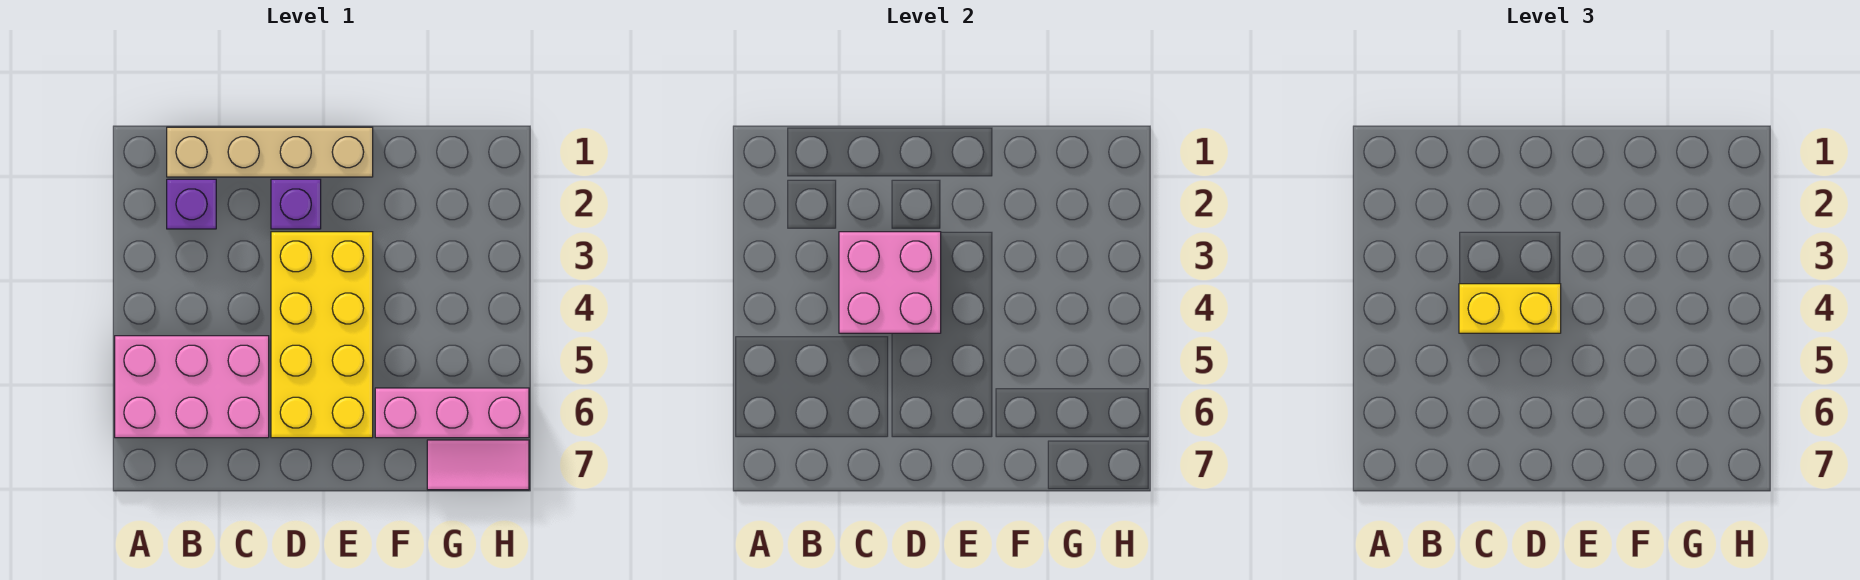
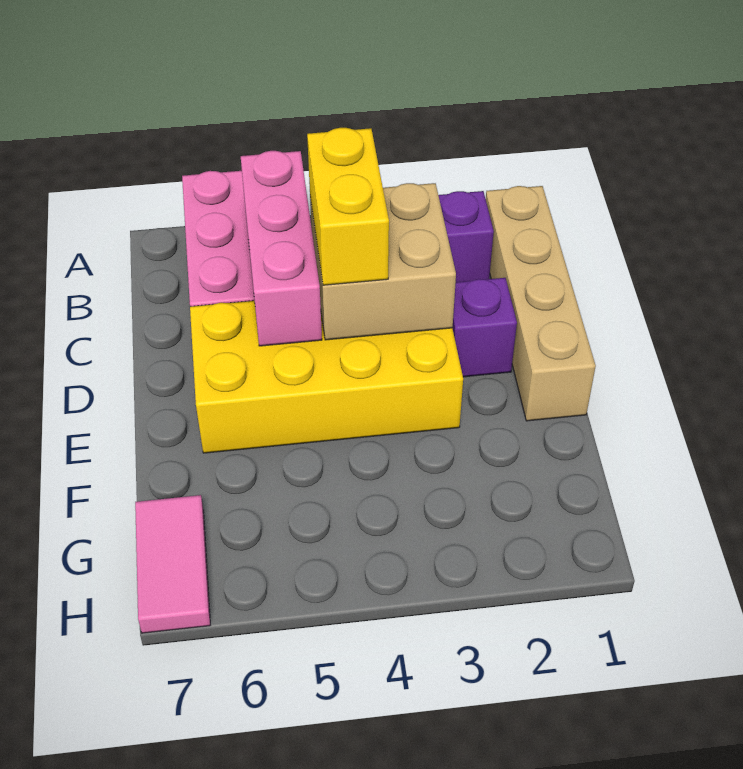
pink 2x2 brick [839,232,941,333] -> tan 2x2 brick [310,183,456,340]
pink 1x3 brick [375,388,529,438] -> pink 1x3 brick moved to [241,151,322,346]

